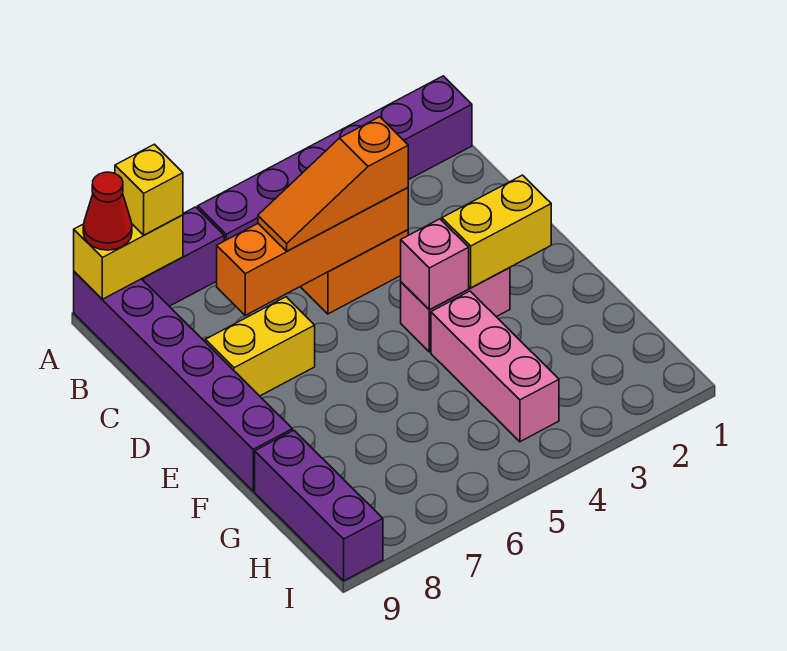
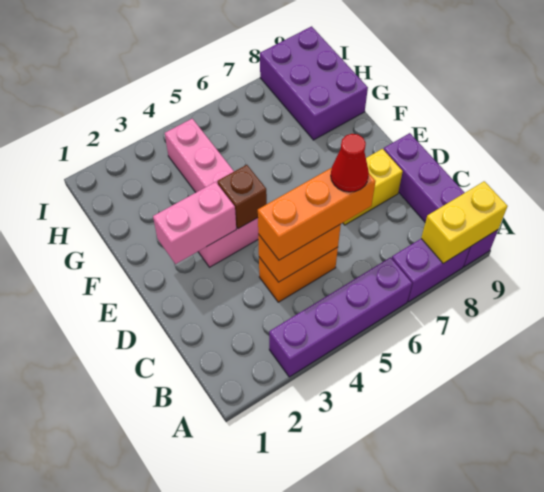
purple 1x6 brick [198,76,472,241] -> purple 1x4 brick [269,257,412,377]
yellow 1x1 brick [115,144,183,235] -> none
purple 1x6 brick [74,272,292,491] -> purple 1x4 brick [384,133,498,267]
red 1x1 cone [83,172,132,250] -> red 1x1 cone moved to [331,134,369,192]
orange 1x4 brick [217,187,408,316] -> orange 1x2 brick [258,224,341,282]
orange 1x3 slope [258,117,408,251] -> orange 1x3 brick [258,168,376,260]
yellow 1x2 brick [442,175,551,288] -> pink 1x2 brick [153,182,236,264]
pink 1x1 brick [401,219,469,310] -> brown 1x1 brick [217,165,267,229]
purple 1x3 brick [255,430,383,581] -> purple 2x3 brick [260,26,368,140]

